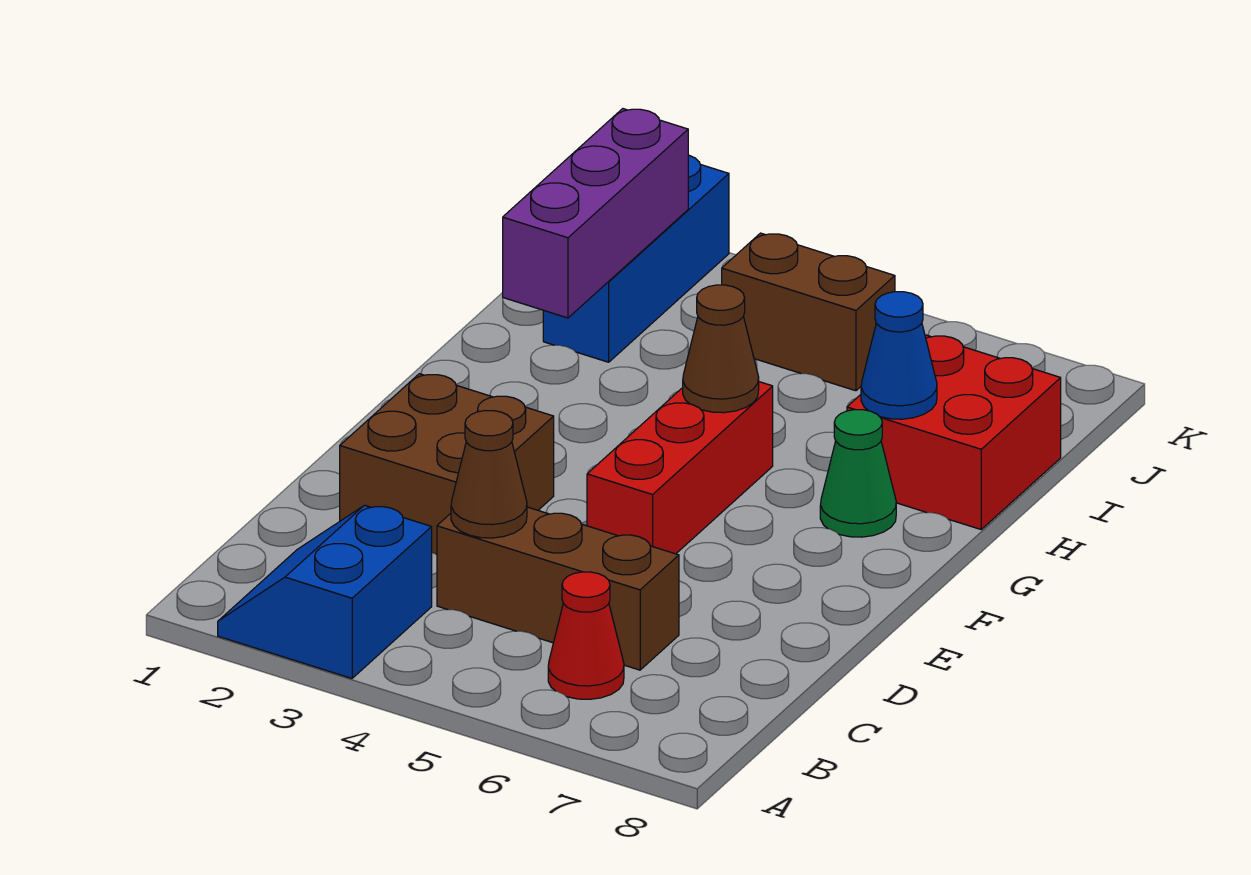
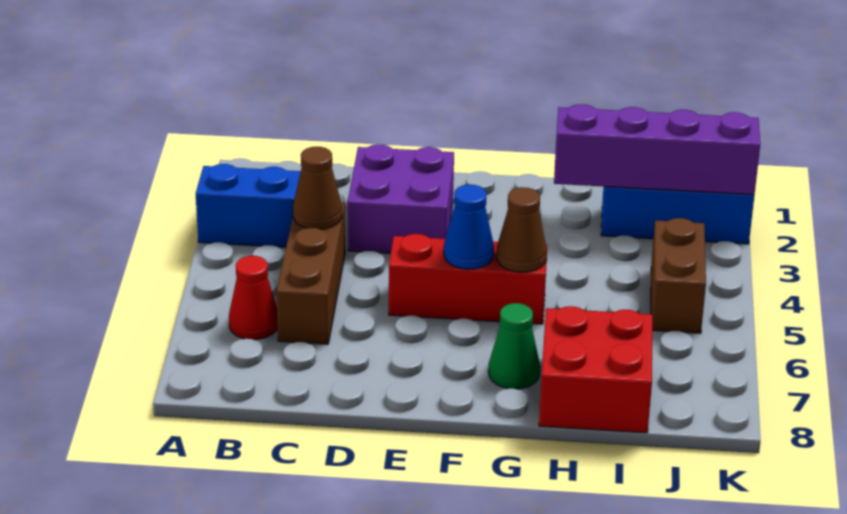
brown 2x2 brick [340,374,554,555] -> purple 2x2 brick [348,144,454,253]
purple 1x3 brick [503,109,688,318] -> purple 1x4 brick [554,104,760,195]
blue 1x1 cone [861,292,937,419] -> blue 1x1 cone moved to [444,185,494,269]

